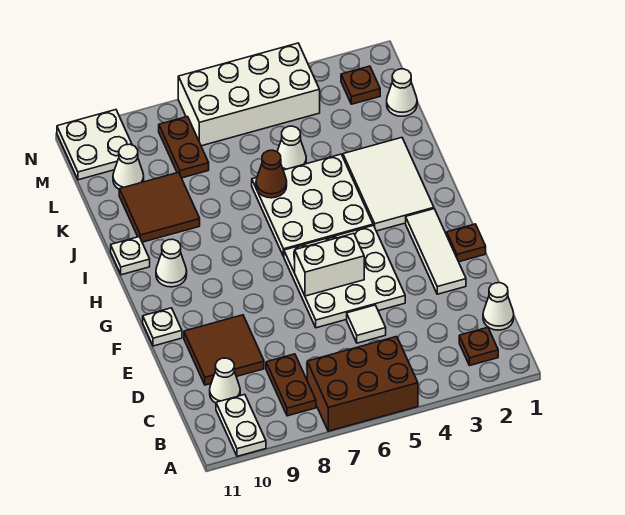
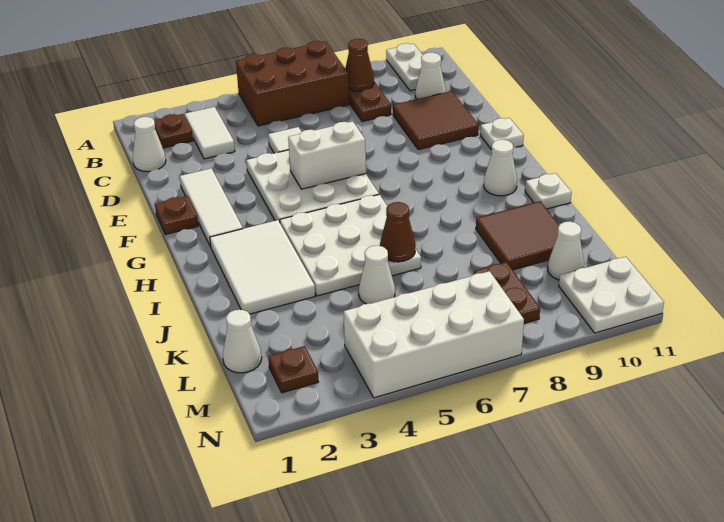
none -> white 1x2 tile [185,107,235,159]
none -> brown 1x1 cone [345,39,374,91]

